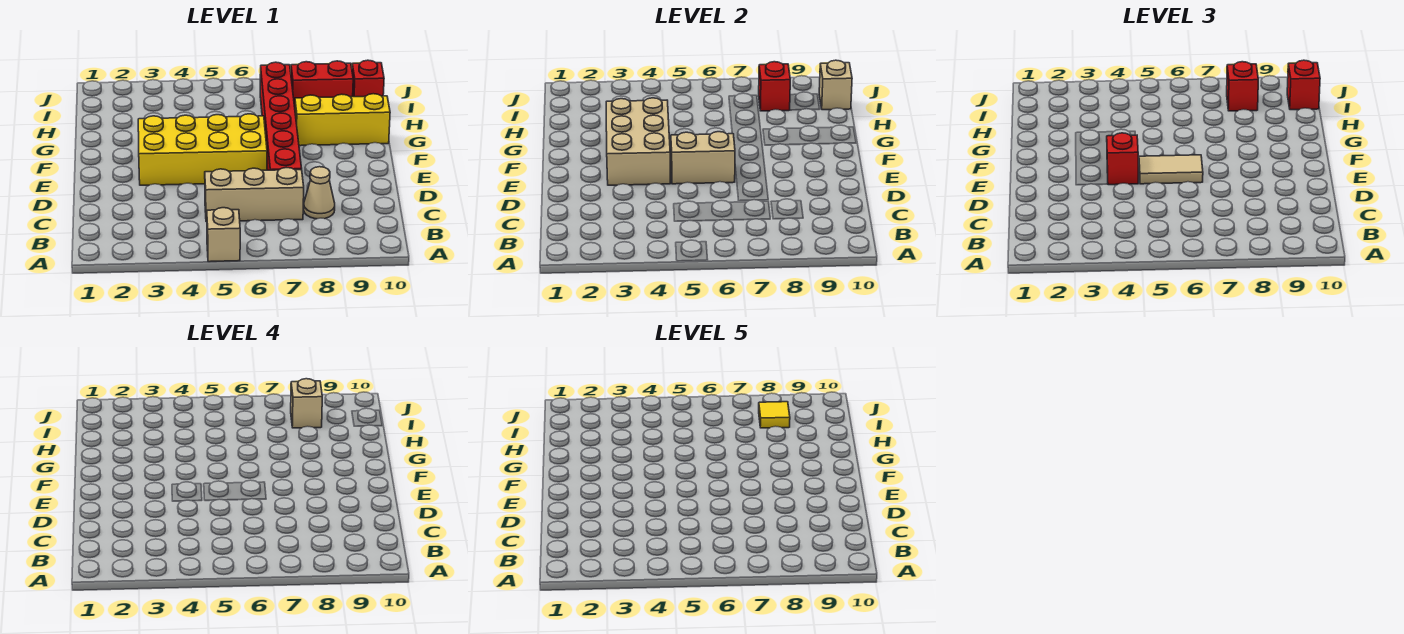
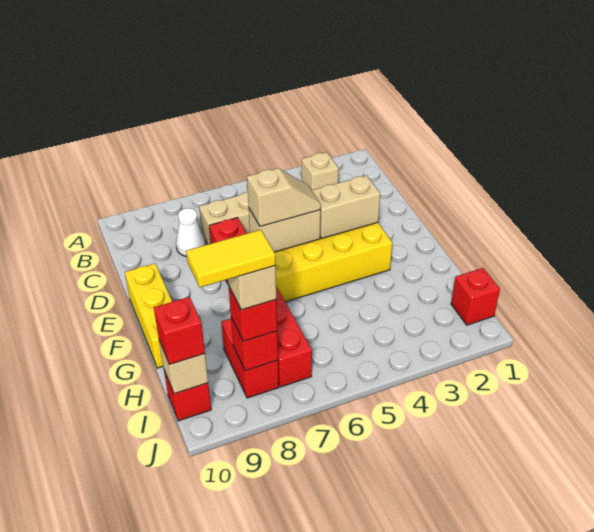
tan 1x1 brick [207,208,240,262] -> tan 1x1 brick moved to [302,152,339,190]
tan 1x1 cone [304,167,335,219] -> white 1x1 cone [176,208,206,257]
tan 2x3 brick [606,98,671,185] -> tan 1x2 brick [312,175,380,238]
red 1x1 brick [1107,133,1138,185] -> red 1x1 brick moved to [451,268,500,325]
tan 1x2 tile [1139,155,1203,184] -> tan 1x2 slope [247,168,321,226]
yellow 1x3 brick [295,94,390,146] -> yellow 1x3 brick turned to [125,264,172,368]
red 1x2 brick [291,61,353,107] -> red 1x2 brick turned to [221,319,279,398]
yellow 1x1 tile [759,402,790,428] -> yellow 1x2 tile [186,230,276,287]

